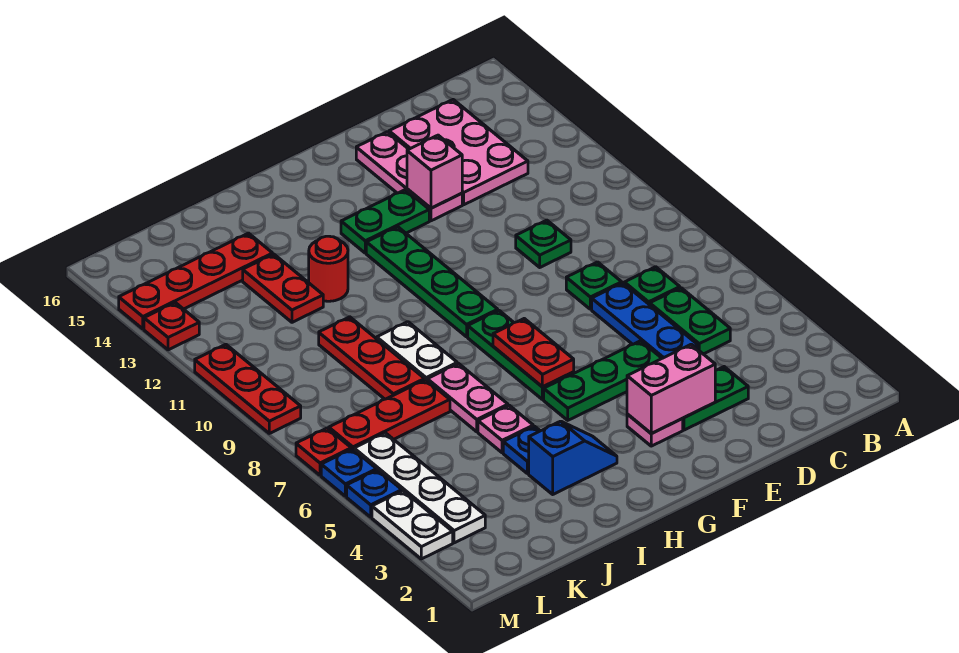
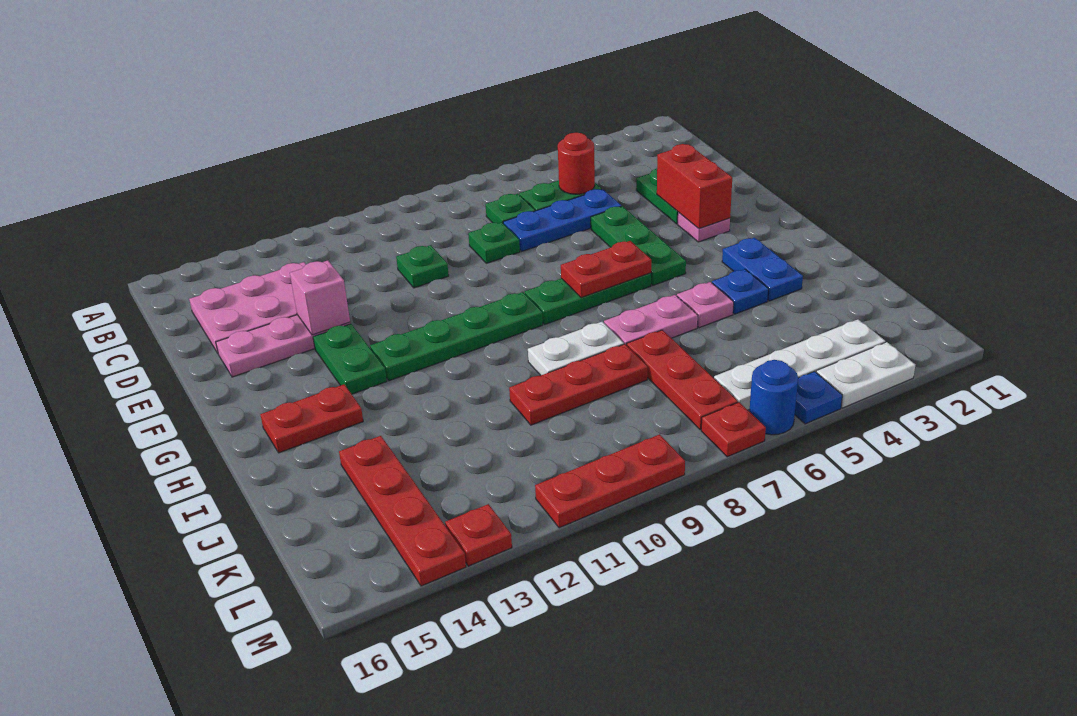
pink 1x2 brick [627,344,715,433] -> red 1x2 brick [657,144,732,229]
blue 1x2 slope [529,421,617,494] -> blue 1x2 plate [722,238,803,301]
red 1x1 round brick [309,236,348,301] -> red 1x1 round brick moved to [558,133,595,194]
red 1x2 plate [243,254,323,322] -> red 1x2 plate moved to [260,384,363,453]
blue 1x1 plate [321,449,377,496] -> blue 1x1 round brick [749,360,798,435]

